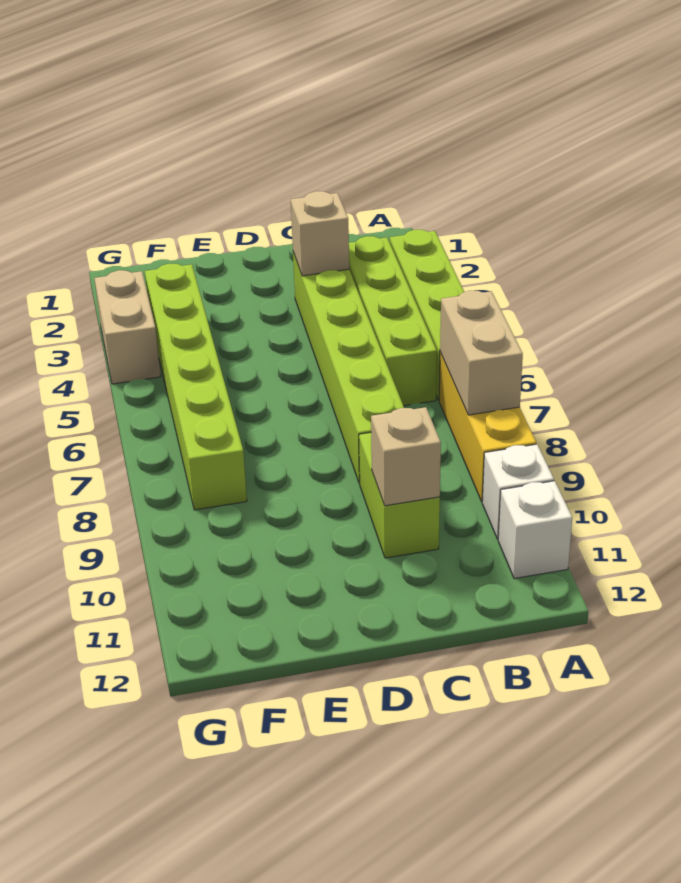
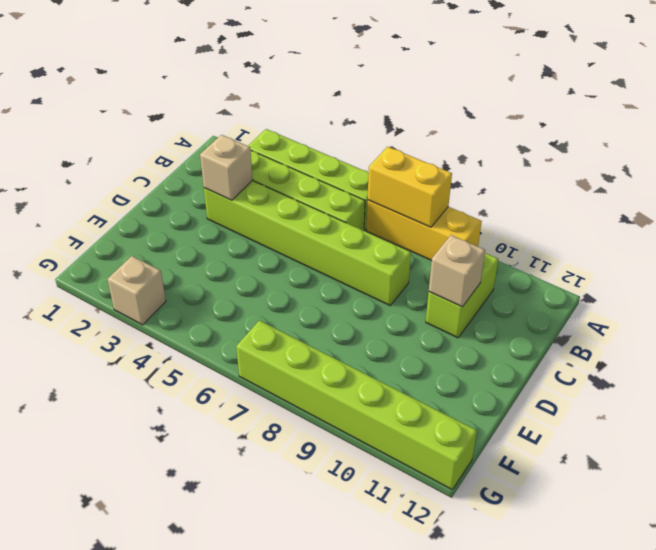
tan 1x2 brick [440,291,523,415] -> yellow 1x2 brick [368,147,452,227]
white 1x1 brick [482,444,554,539] -> none
white 1x1 brick [498,481,572,579] -> none
lime 1x2 brick [359,433,440,558] -> lime 1x2 brick turned to [426,253,498,338]
lime 1x6 brick [145,264,247,510] -> lime 1x6 brick moved to [236,320,477,489]
tan 1x2 brick [94,270,161,384] -> tan 1x1 brick [108,256,166,325]

